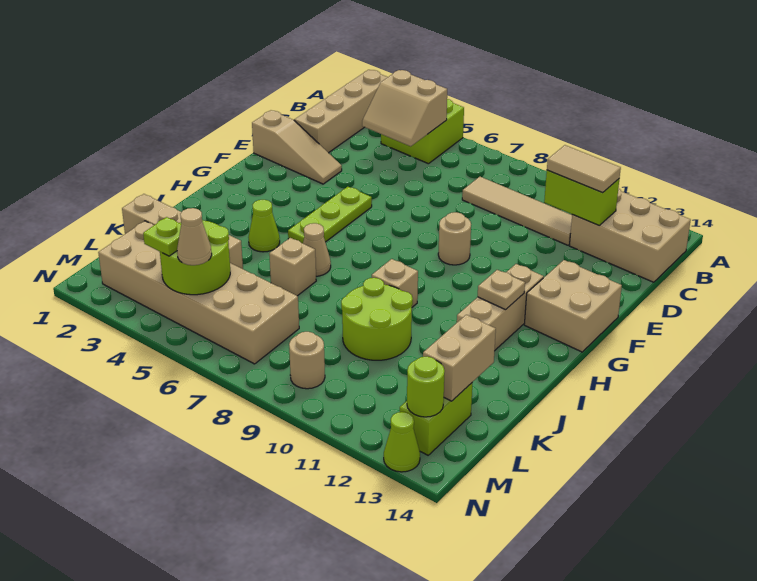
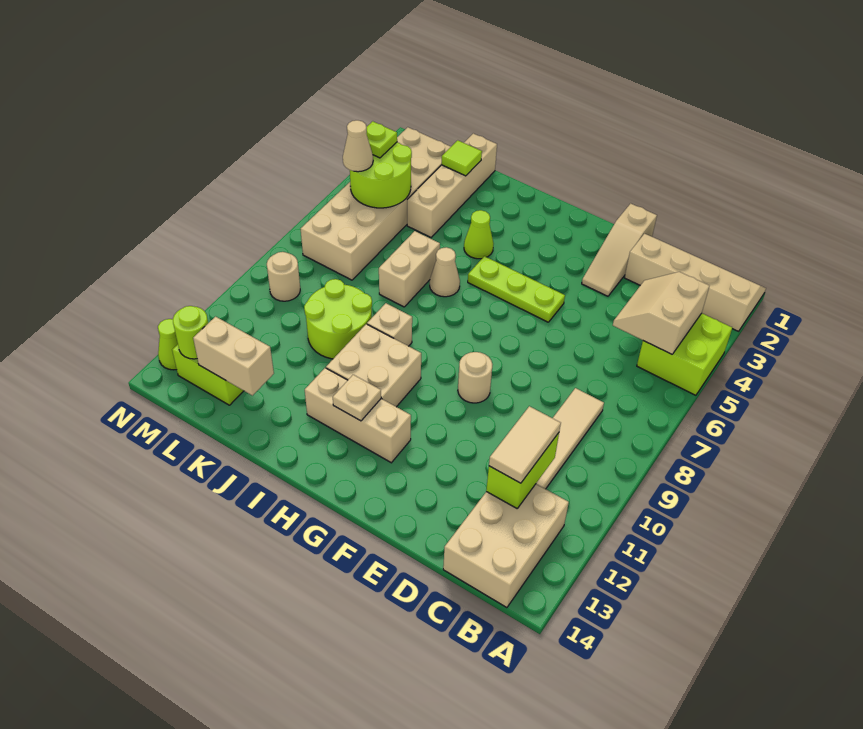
tan 2x2 brick [524,260,622,352] -> tan 2x2 brick moved to [326,324,421,407]
tan 1x1 brick [269,238,316,296] -> tan 1x2 brick [379,231,440,307]
none -> lime 1x1 tile [442,140,482,176]

